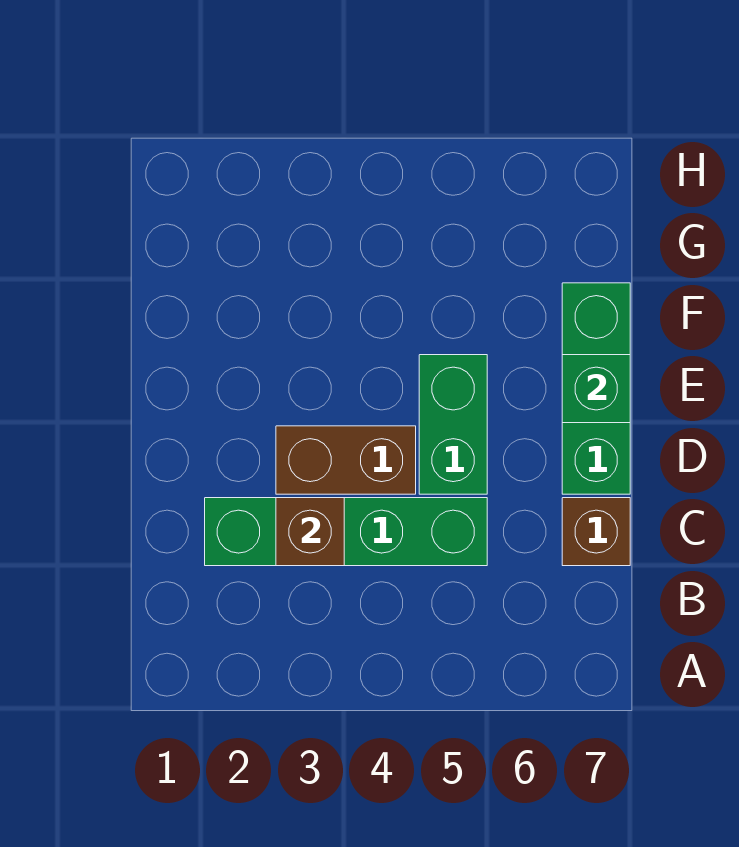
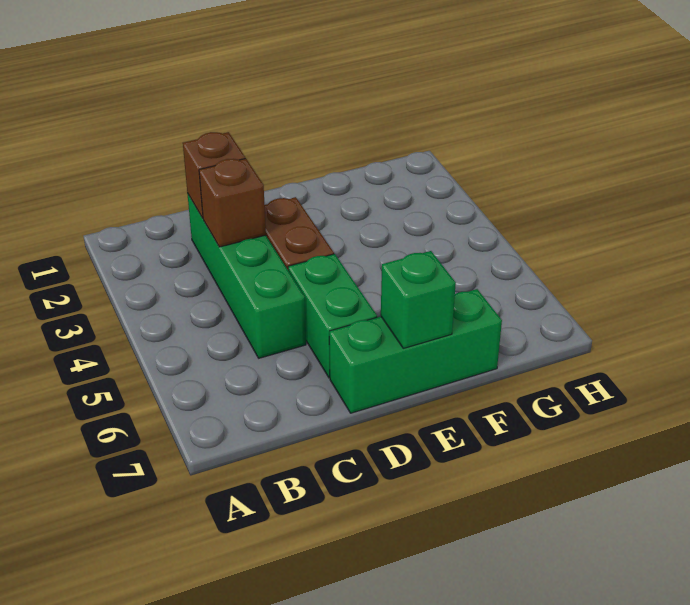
brown 1x1 brick [562,498,630,566] -> brown 1x1 brick moved to [183,132,245,218]
green 1x2 brick [419,355,487,494] -> green 1x2 brick turned to [288,254,377,378]

